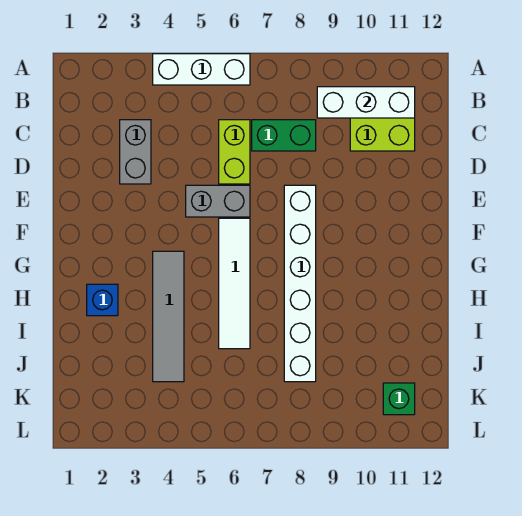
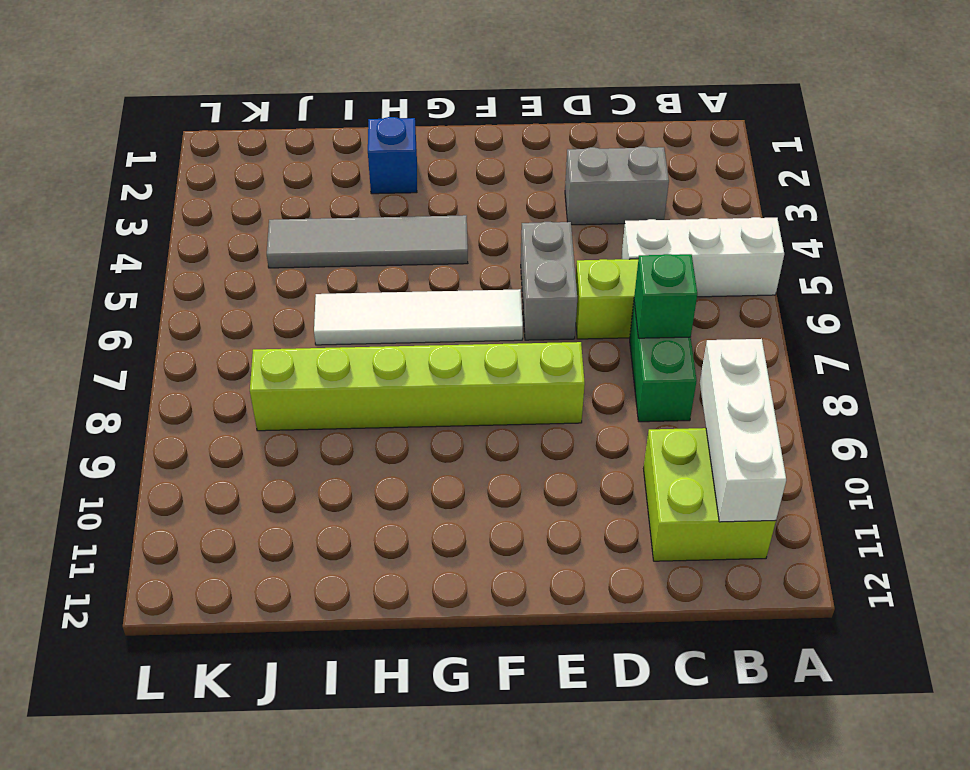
white 1x3 brick [153,54,250,85] -> white 1x3 brick turned to [621,217,784,297]
white 1x6 brick [284,185,316,382] -> lime 1x6 brick [250,342,585,431]
green 1x1 brick [383,383,415,415] -> green 1x1 brick moved to [634,254,697,338]

